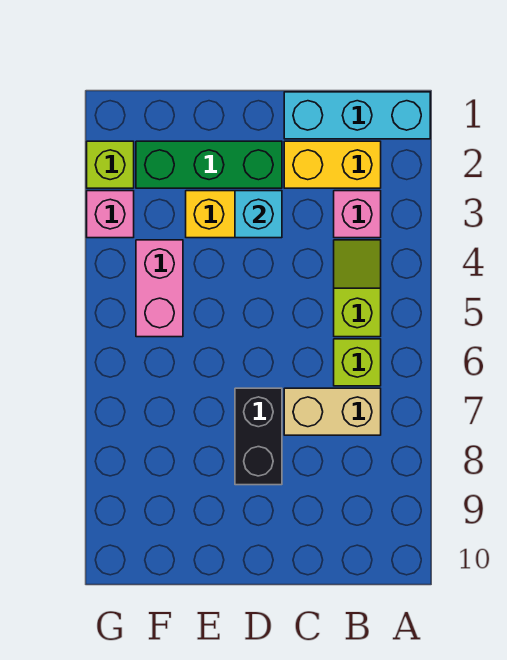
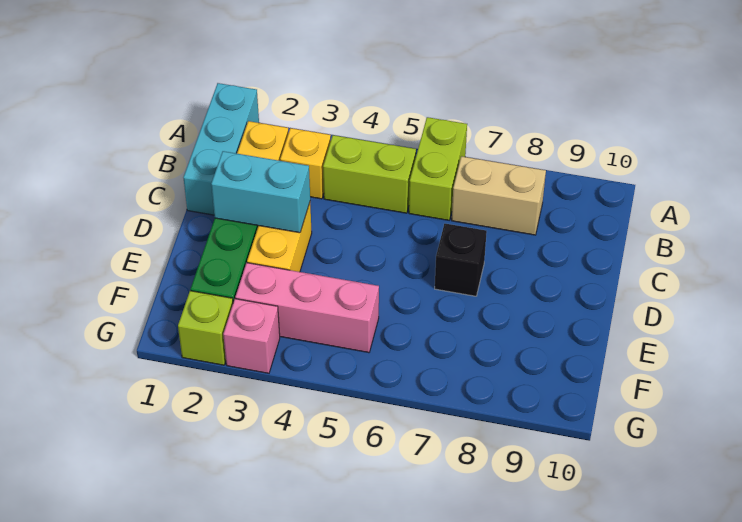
pink 1x1 brick [334,191,381,238] -> yellow 1x1 brick [280,128,331,199]
lime 1x2 slope [334,240,381,337] -> lime 1x2 brick [323,135,416,213]
lime 1x1 brick [334,339,381,386] -> lime 1x2 brick [409,117,467,220]
tan 1x2 brick [284,388,381,435] -> tan 1x2 brick turned to [452,156,546,235]
cyan 1x1 brick [235,191,282,238] -> cyan 1x2 brick [211,151,310,233]
black 1x2 brick [235,388,282,485] -> black 1x1 brick [435,224,487,296]
pink 1x2 brick [136,240,183,337] -> pink 1x3 brick [235,263,379,353]

